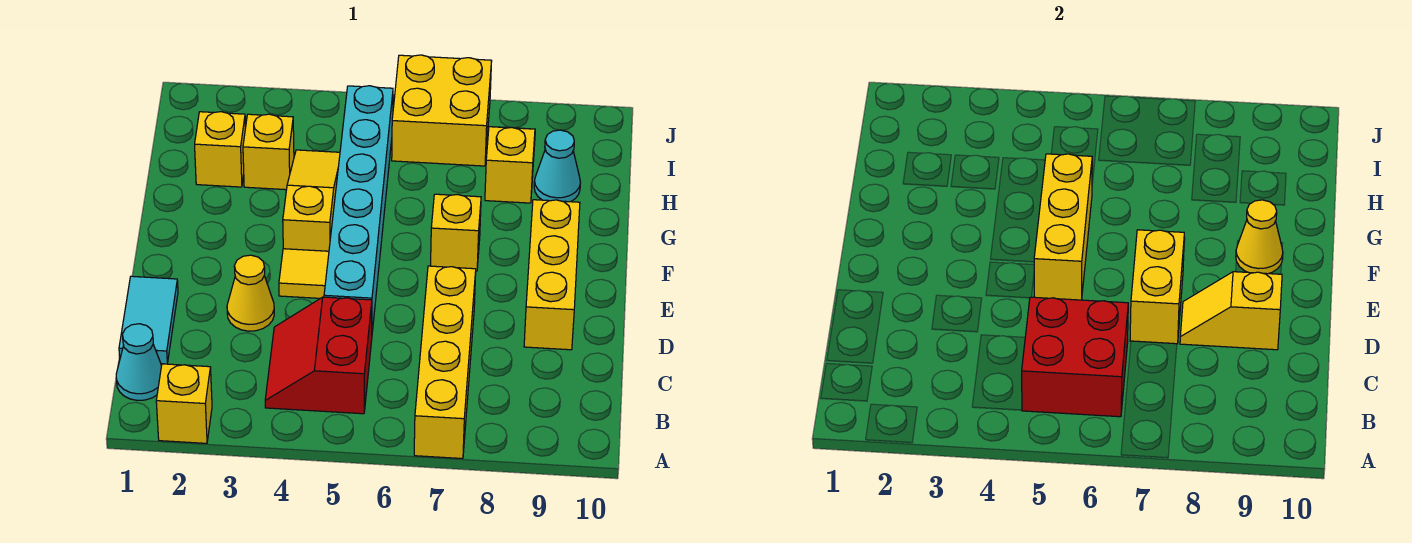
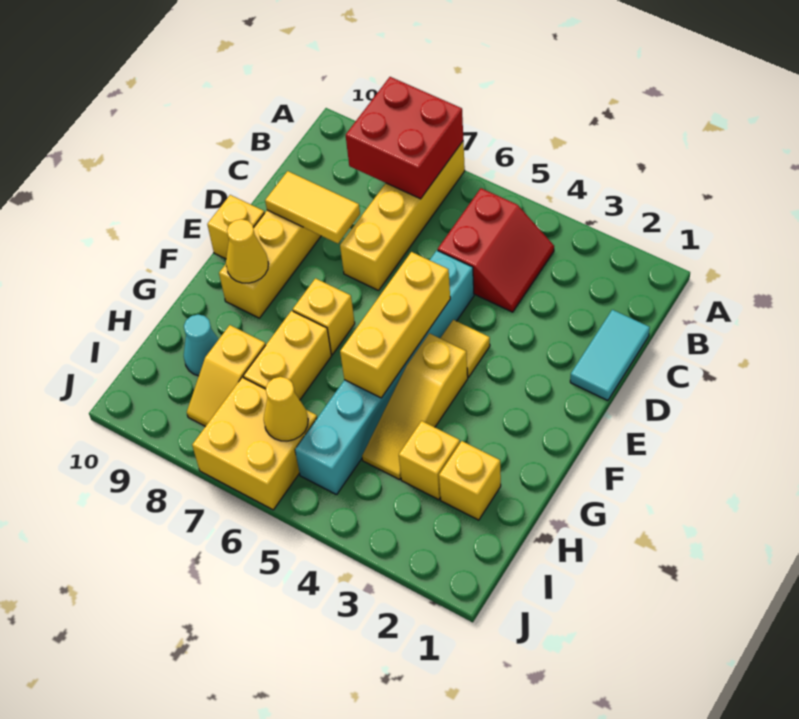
yellow 1x1 brick [156,364,212,443] -> yellow 1x1 brick moved to [207,195,264,259]
cyan 1x1 cone [116,324,162,400] -> none
red 2x2 brick [1022,297,1128,417] -> red 2x2 brick moved to [346,77,463,199]
yellow 1x1 cone [227,255,274,331] -> yellow 1x1 cone moved to [264,377,308,441]
yellow 1x2 brick [1130,230,1184,344] -> yellow 1x2 brick moved to [243,311,331,400]
yellow 1x2 slope [1180,272,1282,350] -> yellow 1x2 tile [265,171,360,243]

